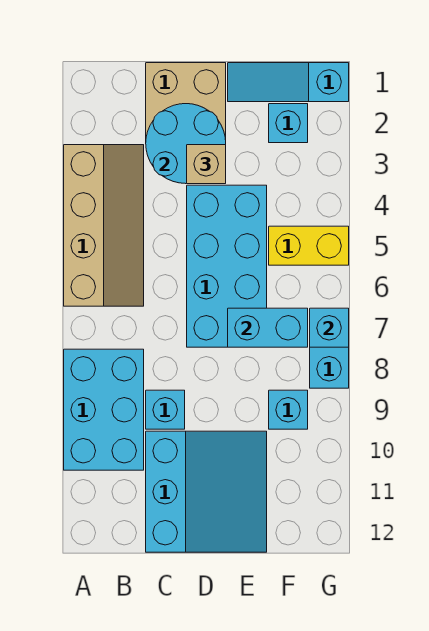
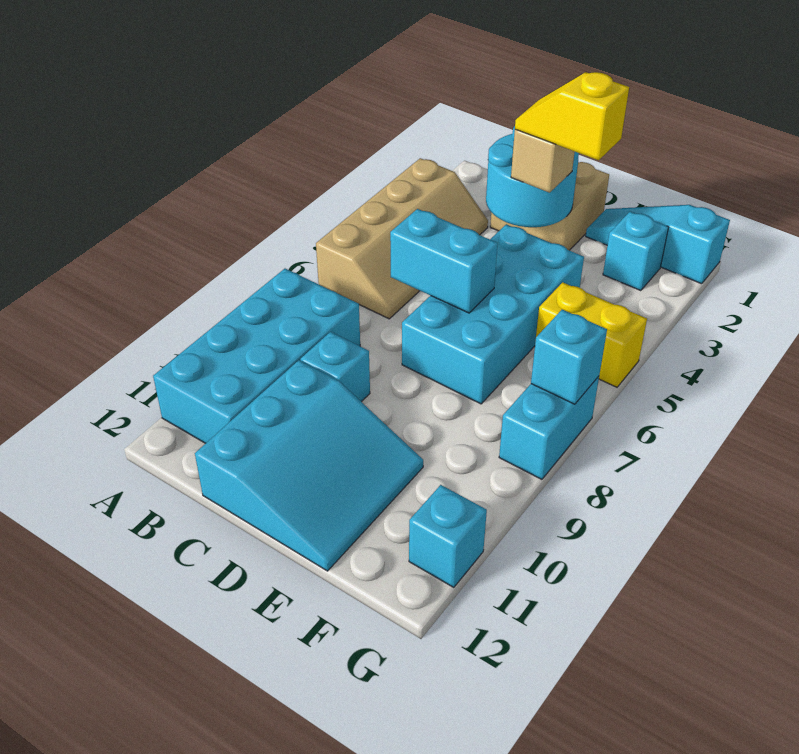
cyan 2x3 brick [64,349,144,470] -> cyan 2x4 brick [153,269,360,443]
none -> yellow 1x2 slope [515,72,629,160]
cyan 1x2 brick [228,308,308,347] -> cyan 1x2 brick moved to [390,209,498,313]
cyan 1x1 brick [269,390,308,429] -> cyan 1x1 brick moved to [409,485,487,588]

